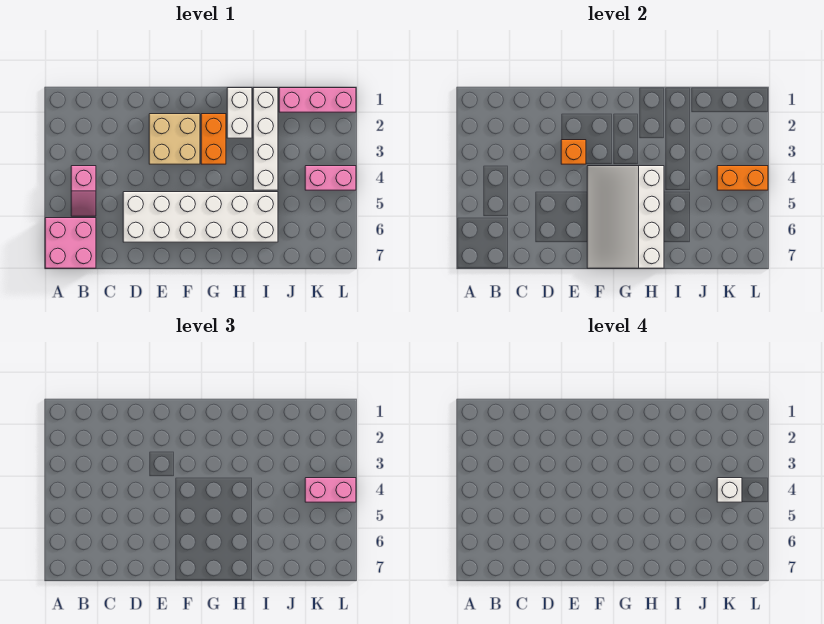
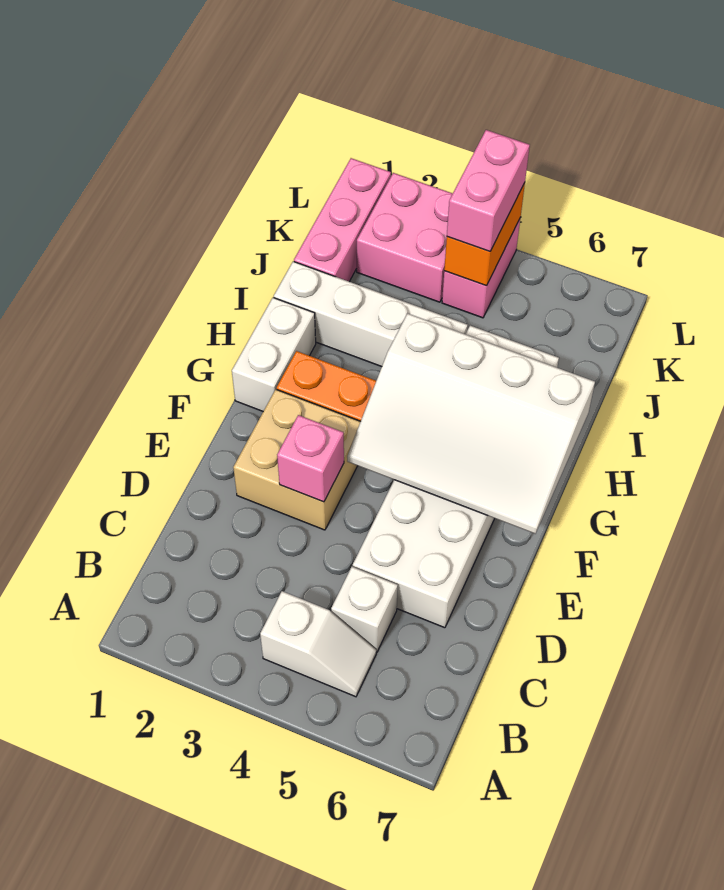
pink 2x2 brick [45,218,96,268] -> pink 2x2 brick moved to [357,173,453,302]
pink 1x2 slope [71,166,96,216] -> white 1x2 slope [260,591,376,697]
orange 1x1 brick [561,140,586,164] -> pink 1x1 brick [277,415,344,502]
white 1x2 brick [227,88,252,138] -> white 1x2 brick turned to [232,298,316,411]
white 1x1 brick [717,478,742,502] -> white 1x1 brick moved to [331,567,398,652]

